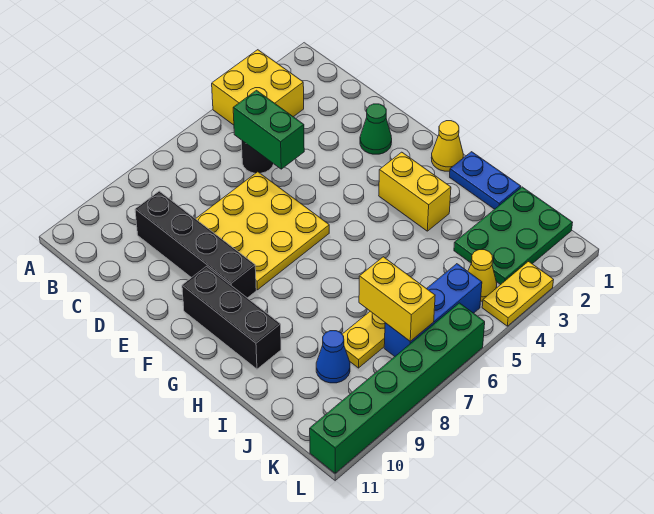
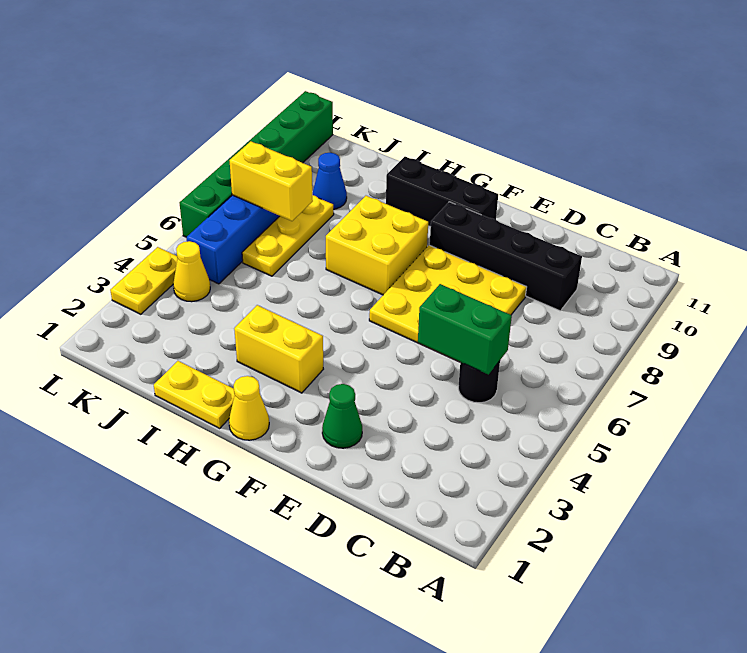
yellow 2x2 brick [212,50,304,125] -> yellow 2x2 brick moved to [326,196,428,295]
blue 1x2 plate [450,152,521,209] -> yellow 1x2 plate [154,361,235,428]
green 2x3 plate [454,187,573,285] -> none

